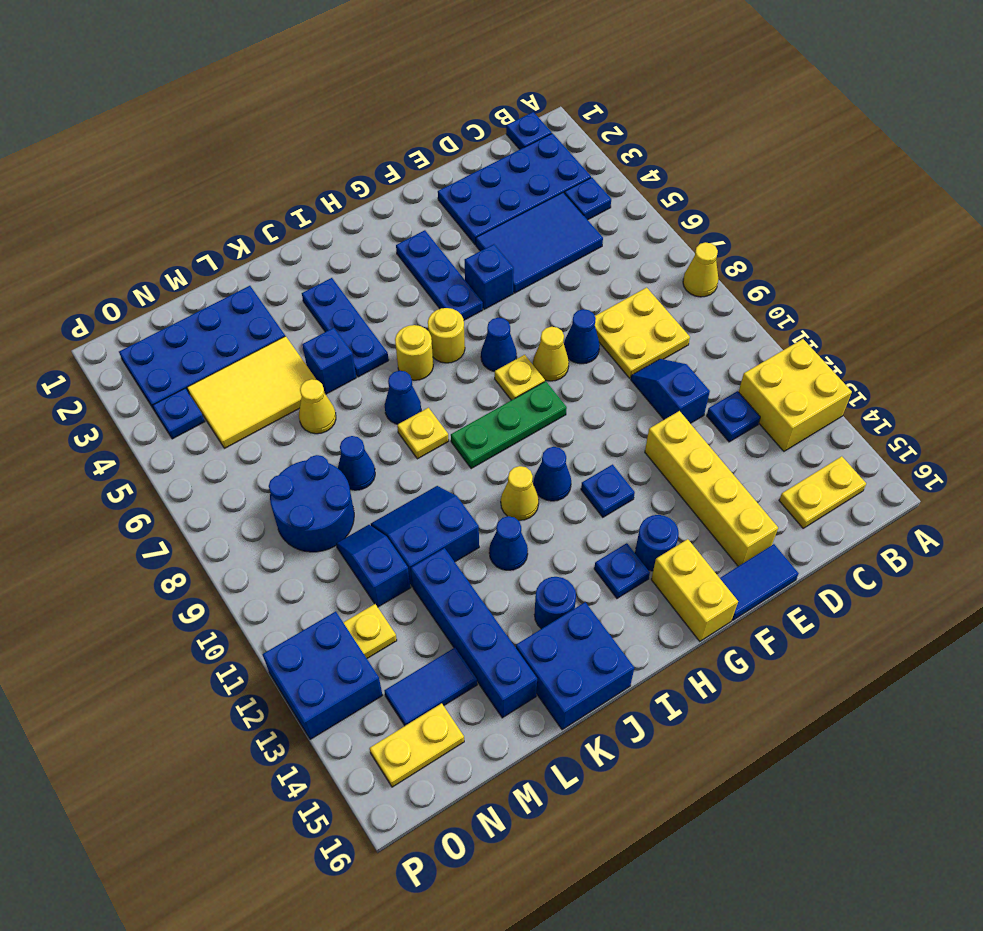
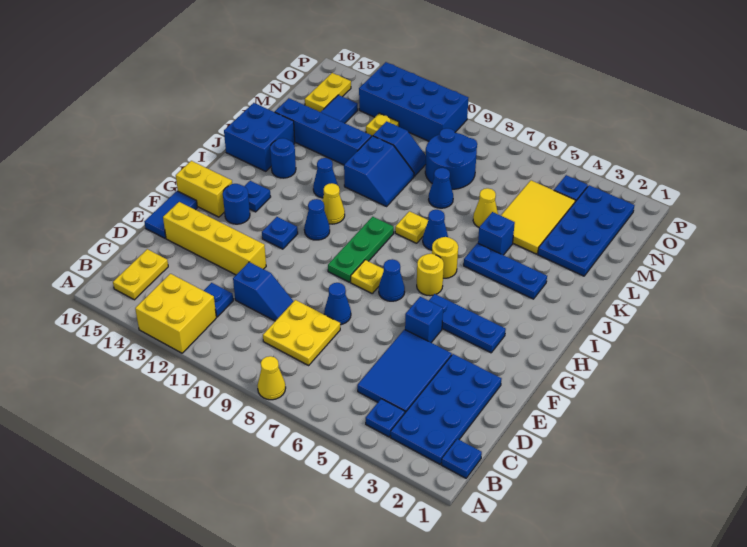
yellow 1x1 cone [533,327,569,381] -> none
blue 2x2 brick [262,611,383,739] -> blue 2x4 brick [359,62,468,141]

